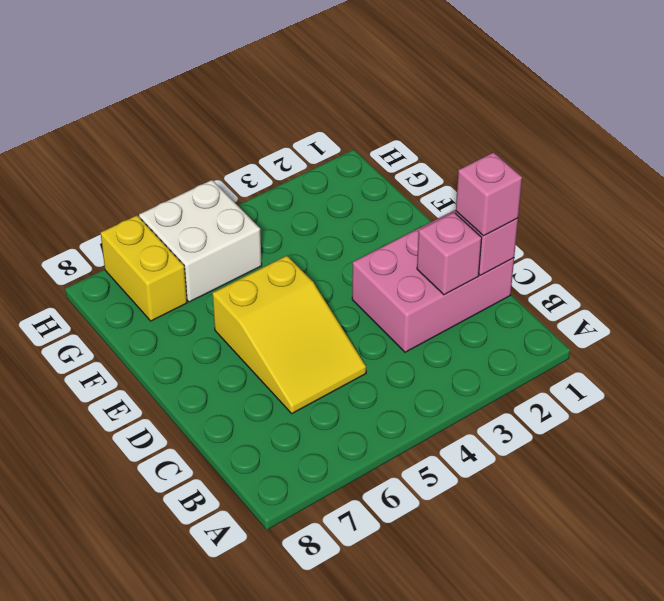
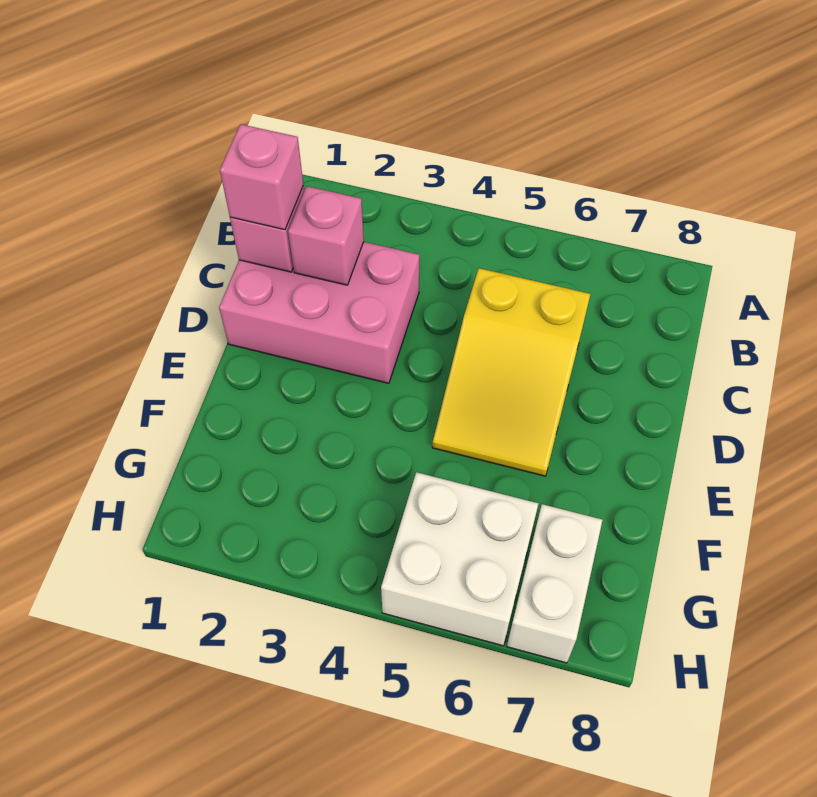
yellow 2x3 slope [213,256,366,413] -> yellow 2x3 slope turned to [432,268,590,476]
yellow 1x2 brick [101,215,187,321] -> white 1x2 brick [507,504,603,663]

